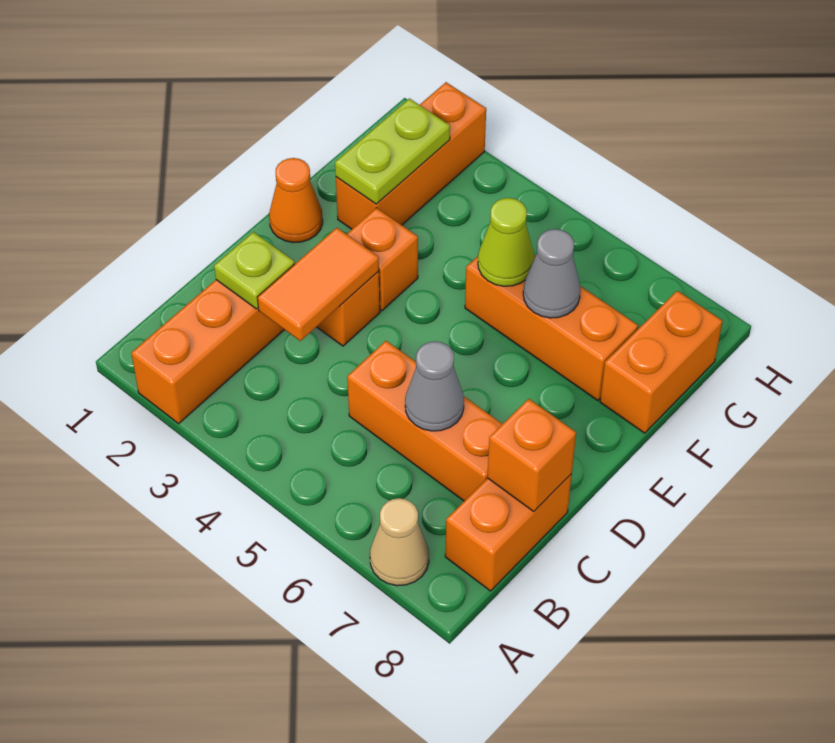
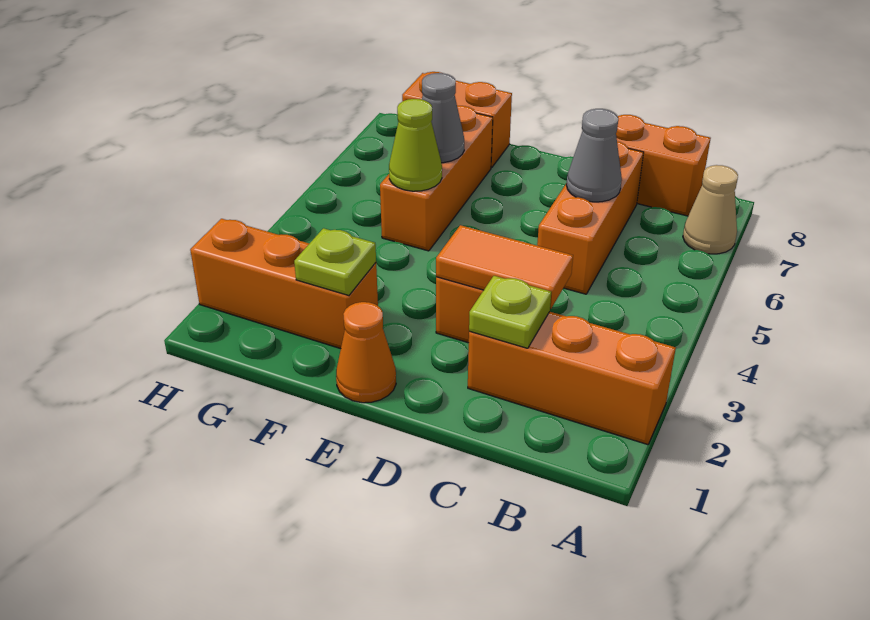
orange 1x1 brick [487,399,576,511] -> none
orange 1x1 brick [347,208,418,311] -> none
lime 1x2 plate [335,99,450,204] -> lime 1x1 plate [294,228,376,296]

